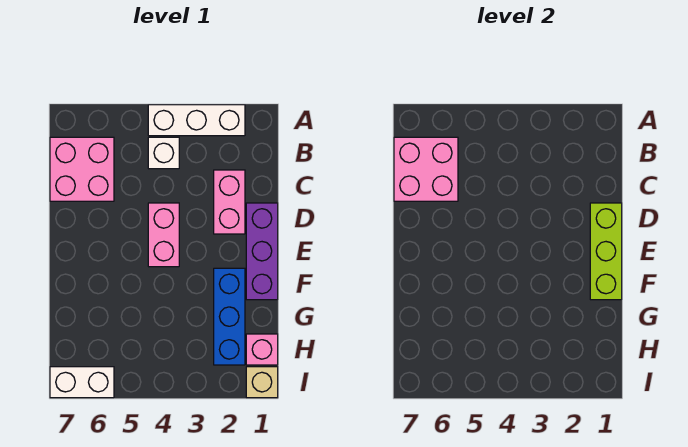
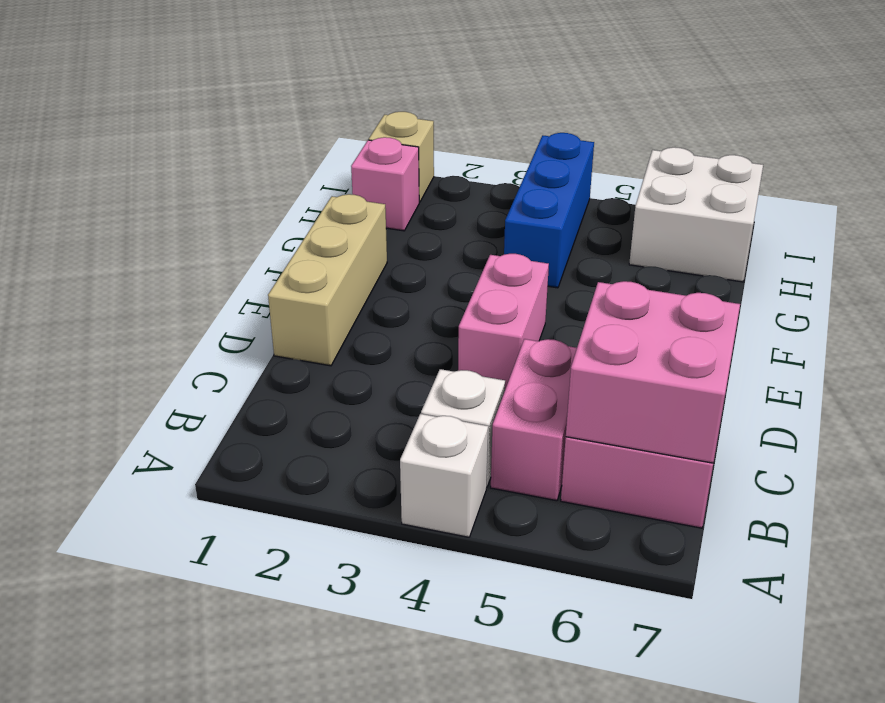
white 1x3 brick [148,105,245,136] -> white 1x1 brick [400,414,488,537]
pink 1x2 brick [214,170,245,234] -> pink 1x2 brick moved to [491,339,577,501]
purple 1x3 brick [246,203,278,300] -> tan 1x3 brick [268,194,387,366]
lime 1x3 brick [590,203,622,300] -> none
blue 1x3 brick [214,268,245,365] -> blue 1x3 brick moved to [504,133,594,288]
white 1x2 brick [50,367,114,398] -> white 2x2 brick [629,147,763,282]

